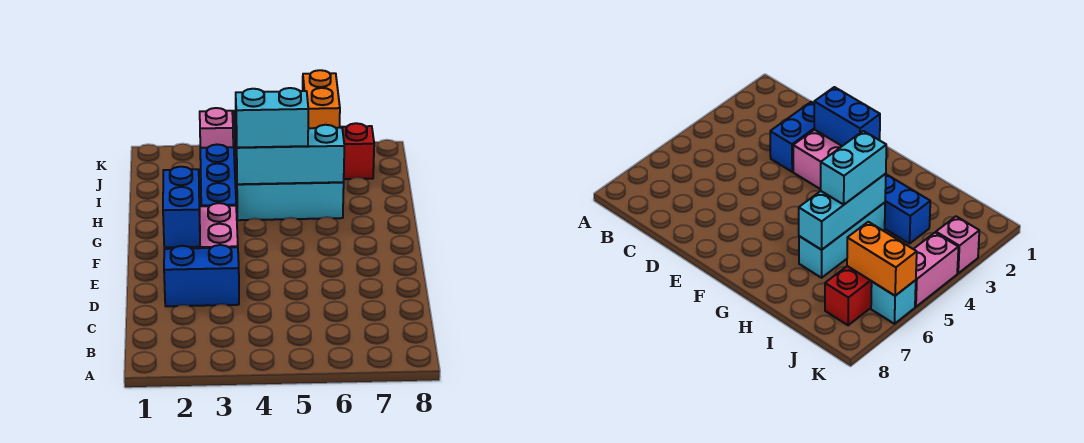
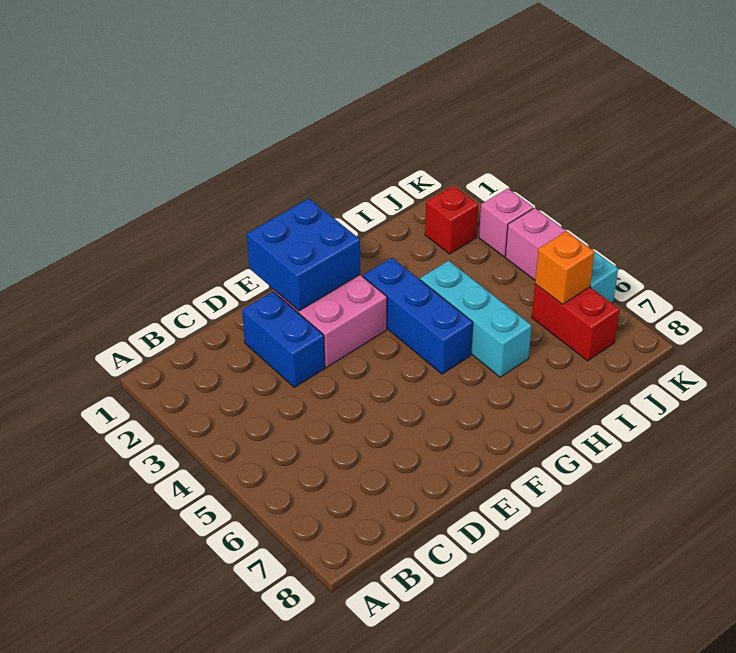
blue 1x2 brick [163,167,200,247] -> blue 2x2 brick [247,199,360,311]
blue 1x3 brick [200,145,236,206] -> blue 1x3 brick turned to [363,258,473,374]
cyan 1x3 brick [236,125,344,184] -> none
cyan 1x2 brick [236,88,308,148] -> none
none -> red 1x1 brick [425,186,478,254]
orange 1x2 brick [303,70,340,128] -> orange 1x1 brick [535,231,594,304]

